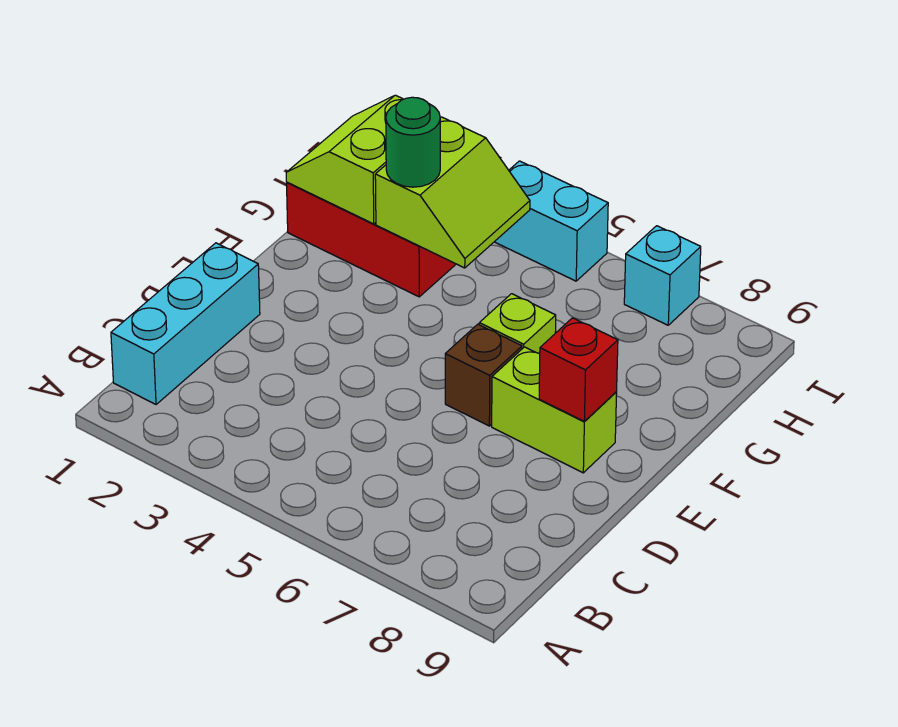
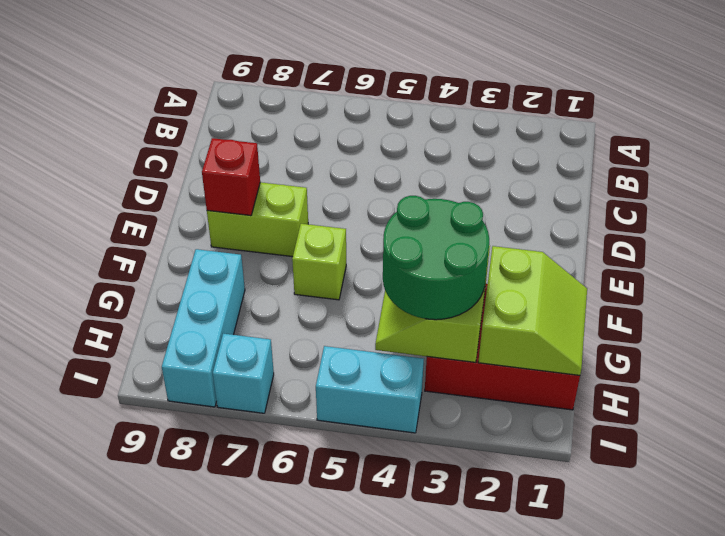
cyan 1x3 brick [111,243,260,404] -> cyan 1x3 brick moved to [162,249,245,407]
brown 1x1 brick [445,324,522,426] -> none
green 1x1 round brick [386,97,440,187] -> green 2x2 round brick [383,196,489,320]

